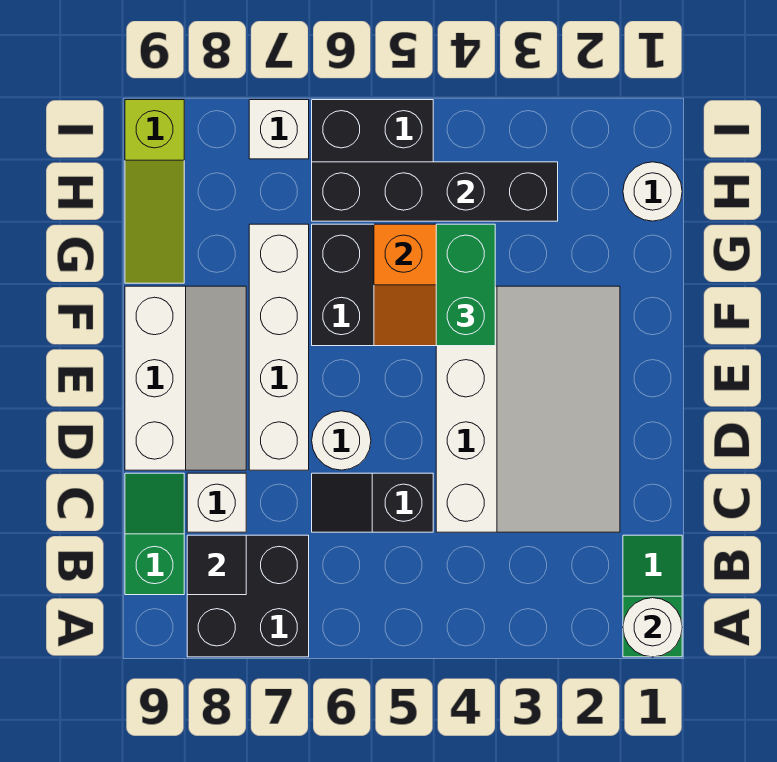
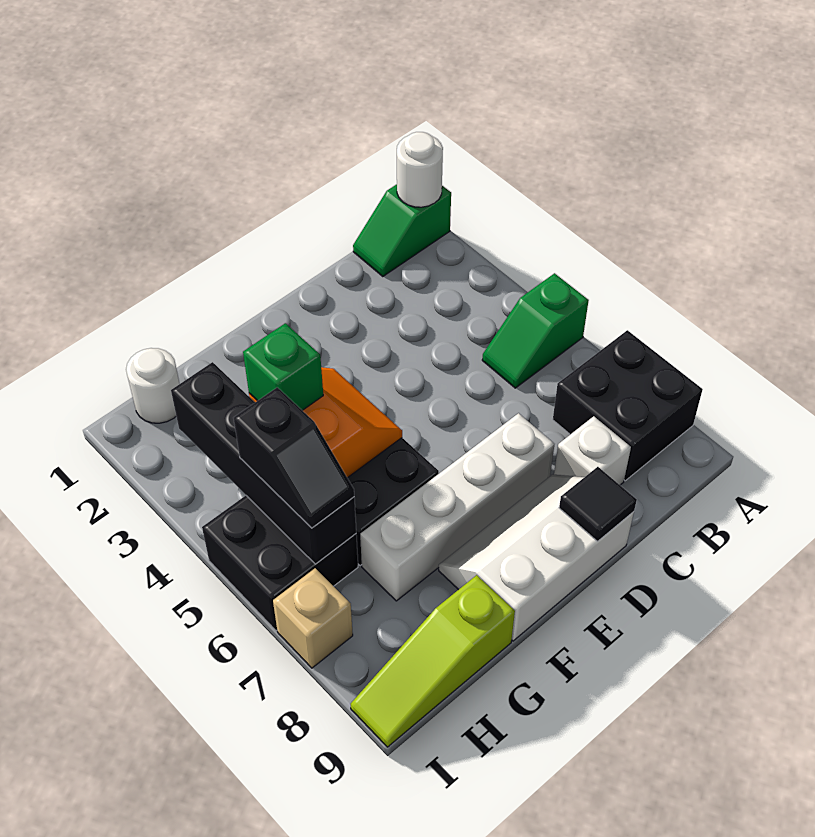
black 1x1 tile [187,535,246,595] -> black 1x1 tile moved to [559,467,637,541]
green 1x2 slope [125,473,184,595] -> green 1x2 slope moved to [482,273,589,388]
white 3x4 slope [436,286,620,532] -> none
black 1x2 slope [312,473,433,532] -> black 1x2 slope moved to [234,387,354,528]
white 1x1 round brick [312,411,371,470] -> none
green 1x2 brick [436,224,495,346] -> green 1x1 brick [243,323,323,410]
lime 1x3 slope [125,100,184,283] -> lime 1x3 slope turned to [351,575,515,747]
white 1x1 brick [249,100,309,159] -> tan 1x1 brick [273,568,353,668]

